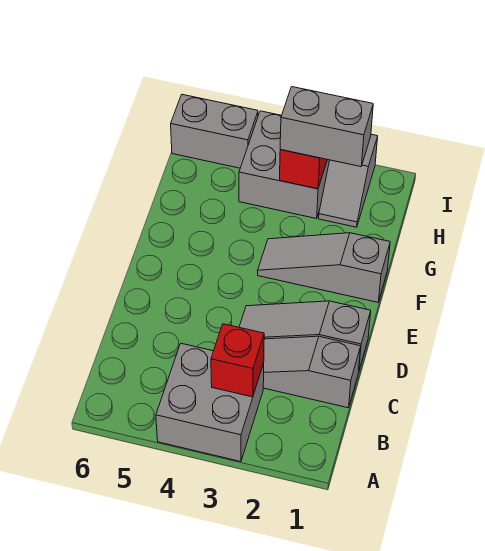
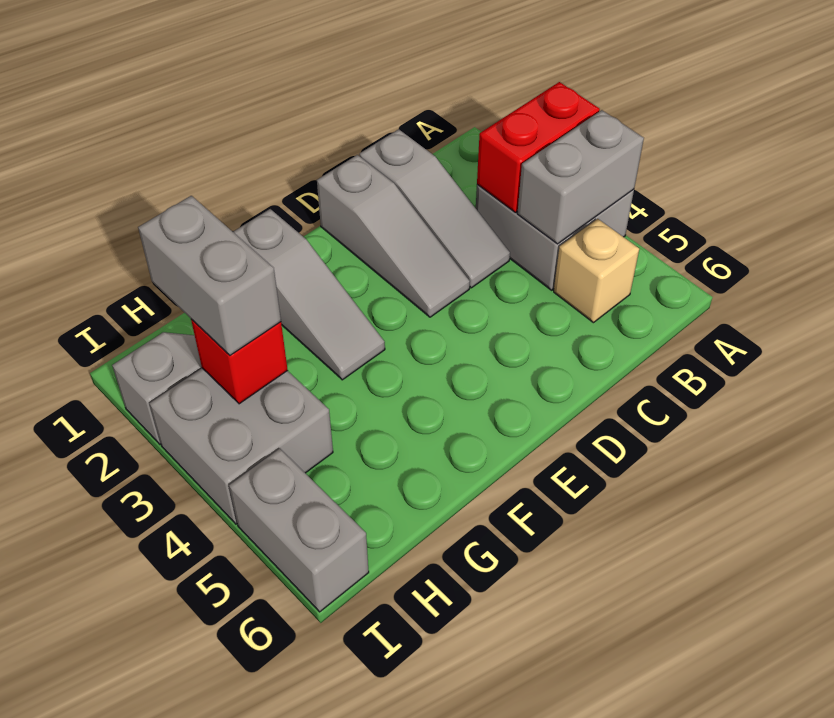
none -> grey 1x2 brick [517,110,644,244]
red 1x1 brick [211,324,264,397] -> red 1x2 brick [477,82,600,212]
none -> tan 1x1 brick [554,219,639,323]

